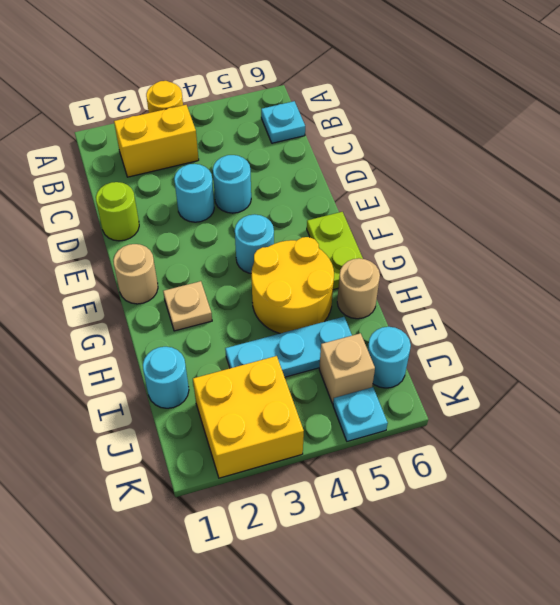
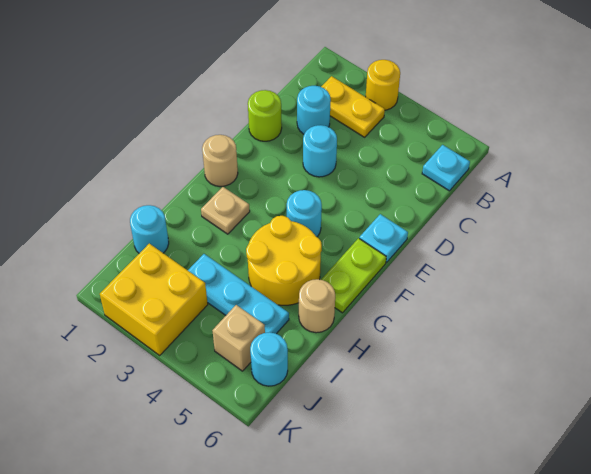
yellow 1x2 brick [114,105,199,177] -> yellow 1x2 plate [321,76,385,137]
cyan 1x1 round brick [213,155,251,213] -> cyan 1x1 round brick moved to [297,86,331,134]
cyan 1x1 plate [333,387,388,441] -> cyan 1x1 plate moved to [359,214,408,262]

